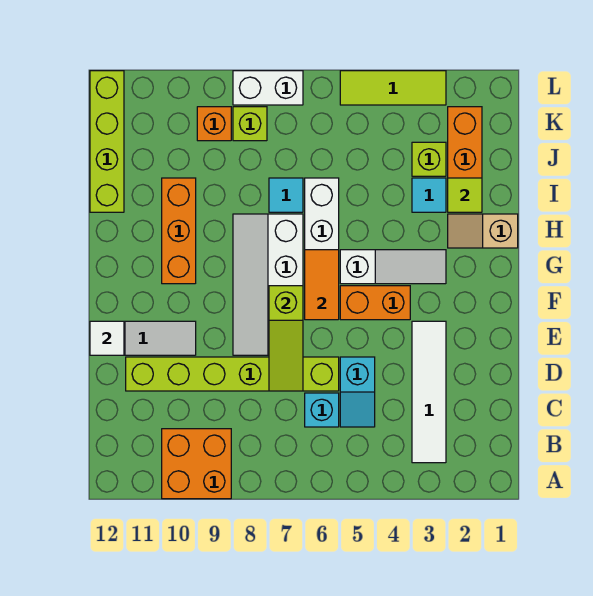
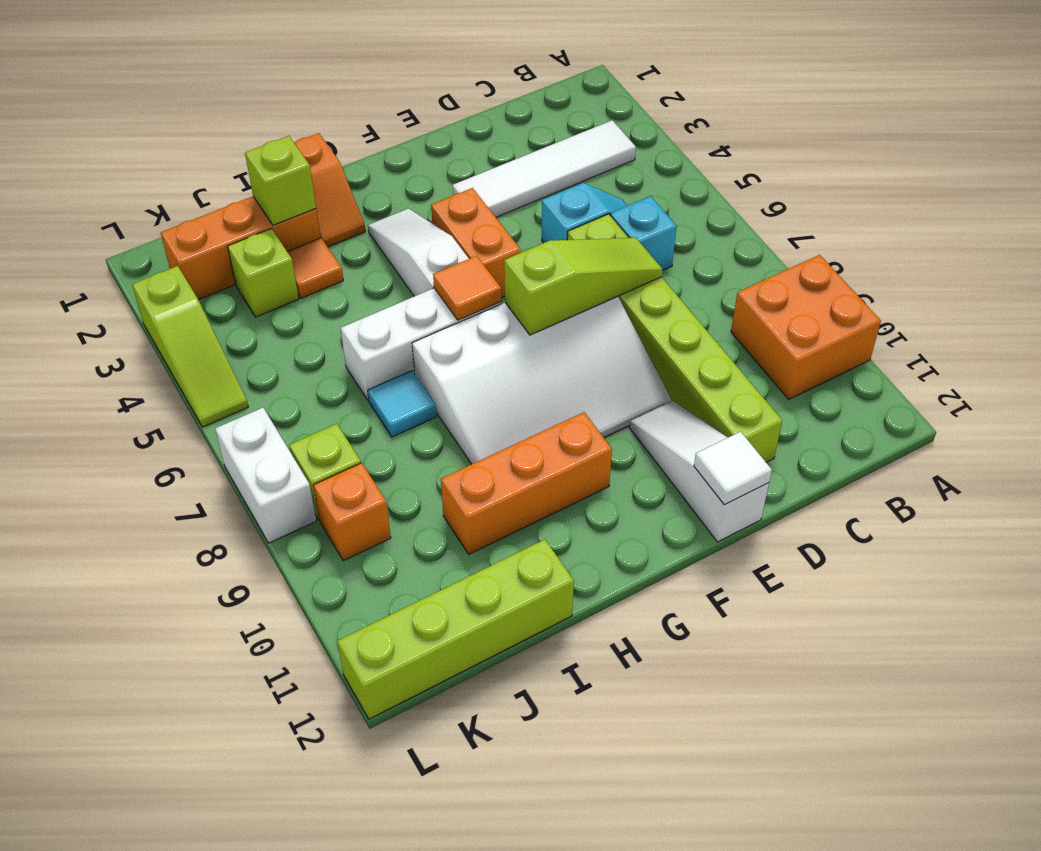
white 2x4 slope [233,214,303,355] -> white 3x4 slope [412,296,671,464]
orange 1x2 tile [305,250,339,320] -> orange 1x1 tile [433,256,501,320]
tan 1x2 slope [448,214,518,248] -> orange 1x2 slope [294,133,365,247]
lime 1x1 tile [448,178,482,212] -> lime 1x1 brick [245,136,316,225]
cyan 1x1 tile [412,178,446,212] -> orange 1x1 tile [287,238,343,298]
lime 1x3 tile [340,71,446,105] -> lime 1x3 slope [132,266,248,427]

